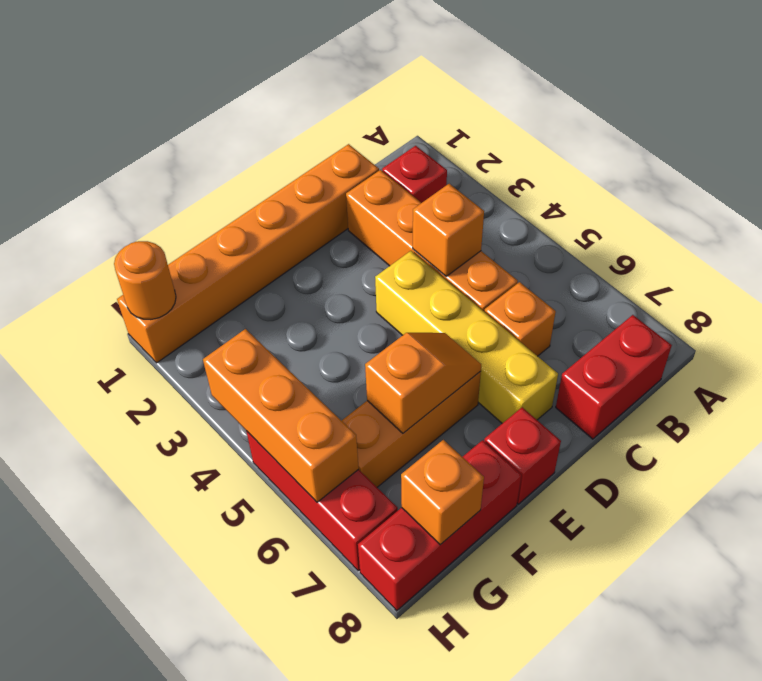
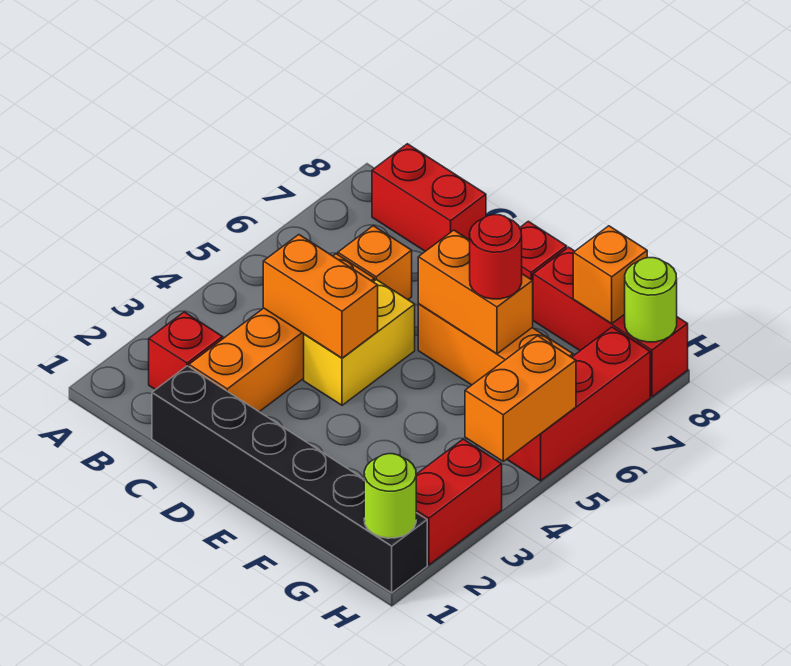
orange 1x6 brick [117,144,379,363] -> black 1x6 brick [152,366,427,593]
orange 1x1 brick [413,184,484,276] -> orange 1x2 brick [263,235,378,358]
yellow 1x4 brick [375,251,558,423] -> yellow 1x2 brick [304,280,415,405]
orange 1x2 slope [365,333,481,433] -> orange 1x2 brick [418,230,533,354]
none -> red 1x1 round brick [470,215,522,299]
orange 1x1 round brick [114,241,176,320] -> lime 1x1 round brick [364,454,416,538]
none -> red 1x2 brick [416,439,502,565]
orange 1x3 brick [203,329,359,502] -> orange 1x2 brick [465,336,576,461]
none -> lime 1x1 round brick [625,258,677,342]

